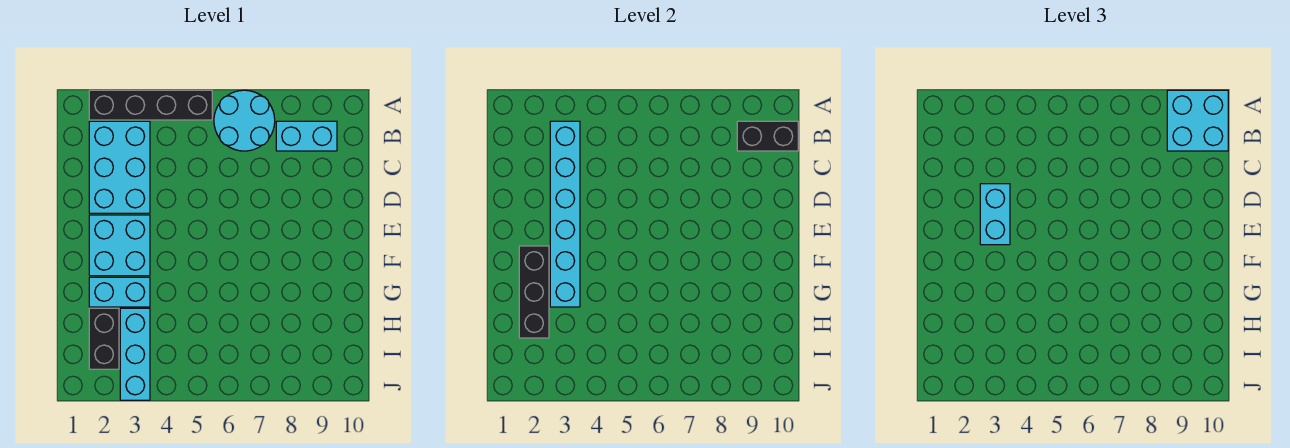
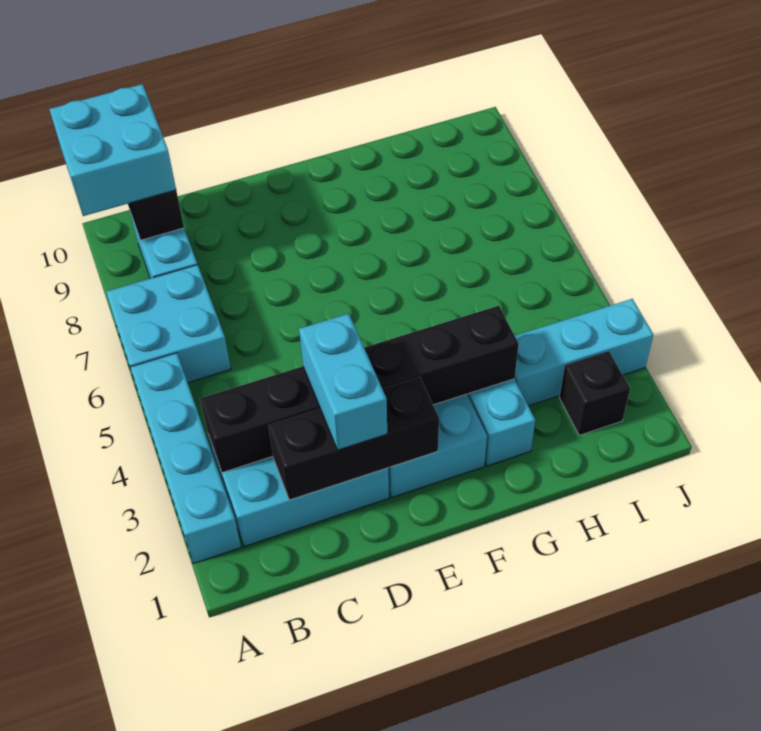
black 1x4 brick [89,90,212,120] -> cyan 1x4 brick [131,353,241,564]
cyan 2x2 round brick [214,90,275,151] -> cyan 2x2 brick [107,265,231,388]
cyan 1x6 brick [550,121,580,307] -> black 1x6 brick [200,306,519,473]
cyan 1x2 brick [980,184,1010,245] -> cyan 1x2 brick turned to [299,314,387,450]
black 1x3 brick [519,246,549,338] -> black 1x3 brick moved to [268,377,439,500]
black 1x2 brick [89,308,119,369] -> black 1x1 brick [560,351,630,435]

